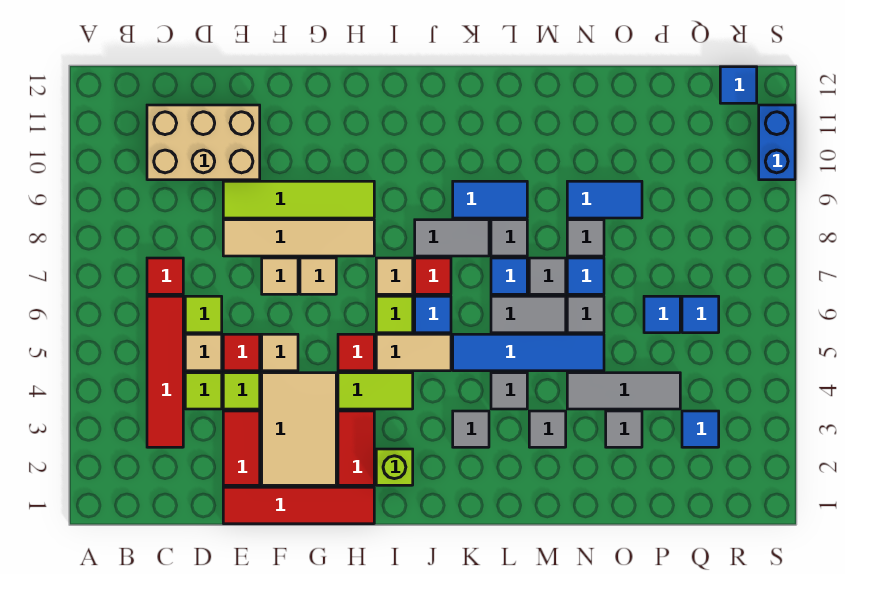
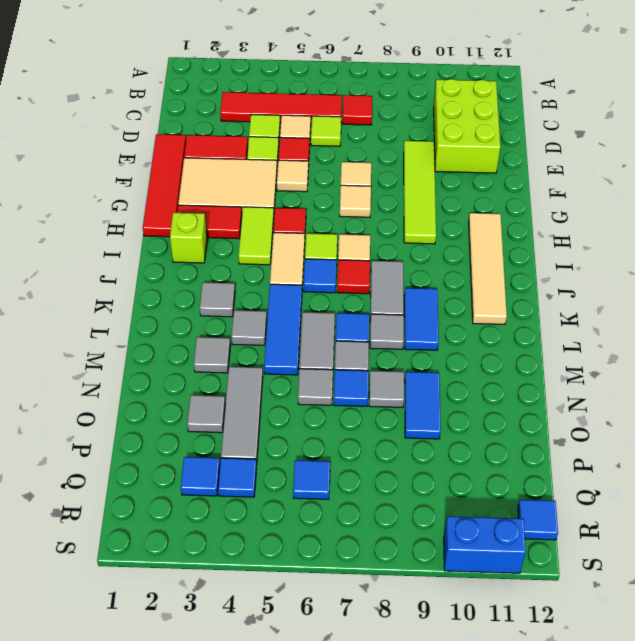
tan 2x3 brick [147,105,260,180] -> lime 2x3 brick [434,79,500,173]
tan 1x4 tile [223,220,374,256] -> tan 1x4 tile moved to [469,213,507,324]
blue 1x4 tile [453,334,604,371] -> blue 1x3 tile [264,284,302,375]
blue 1x1 tile [644,296,680,333] -> blue 1x1 tile moved to [218,458,256,497]

